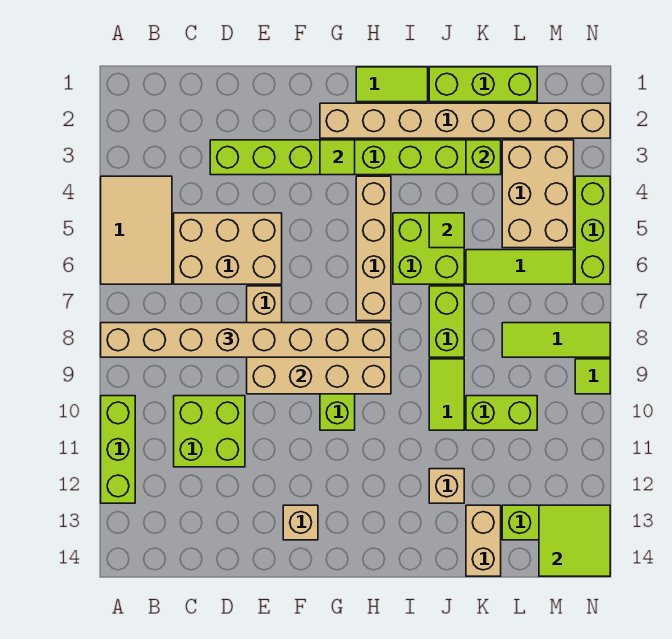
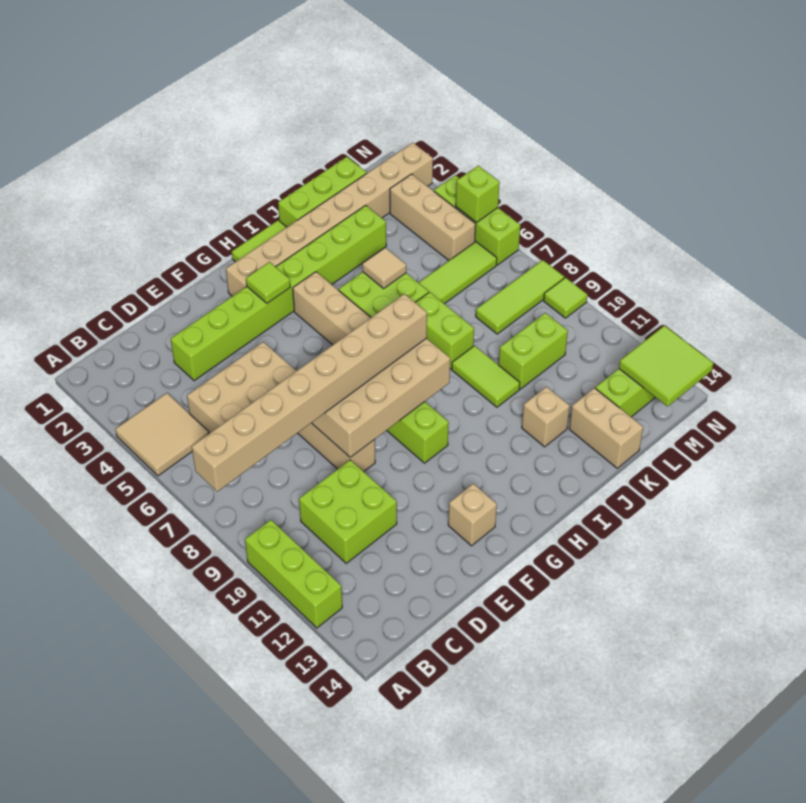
tan 2x3 tile [101,176,172,284] -> tan 2x2 tile [115,393,209,476]
lime 1x1 tile [429,213,464,248] -> tan 1x1 tile [363,248,406,288]
lime 1x1 brick [466,140,501,175] -> lime 1x1 brick moved to [456,166,500,222]
tan 2x3 brick [502,140,574,248] -> tan 1x3 brick [390,174,476,260]

